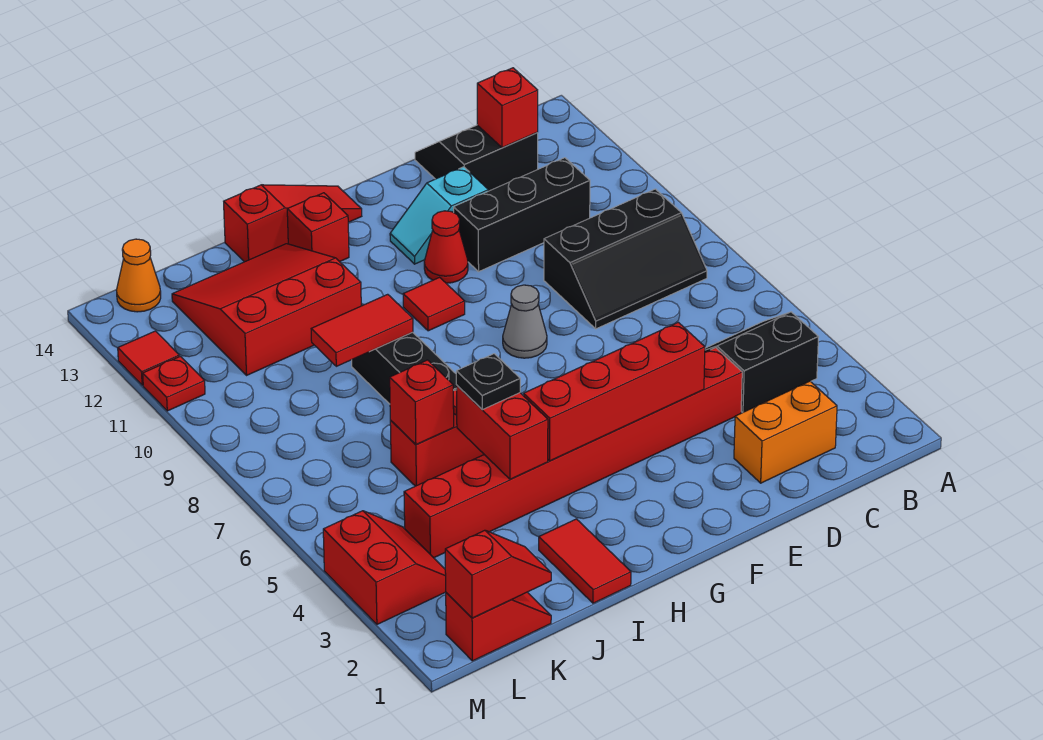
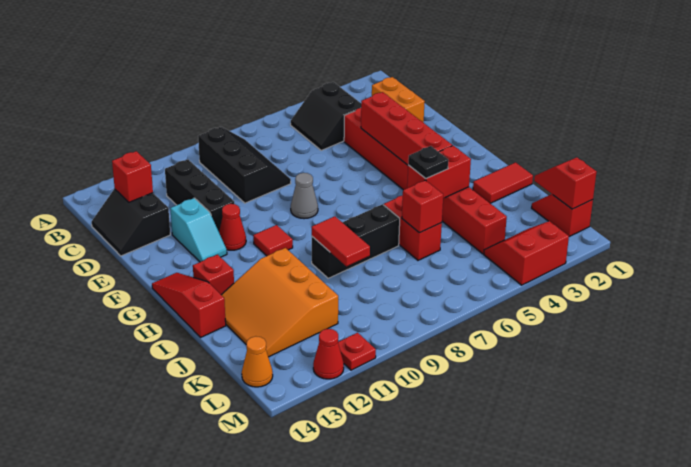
red 3x3 slope [172,244,361,375] -> orange 3x3 slope [222,248,338,357]
red 1x1 tile [118,331,179,385] -> red 1x1 cone [313,329,344,379]

